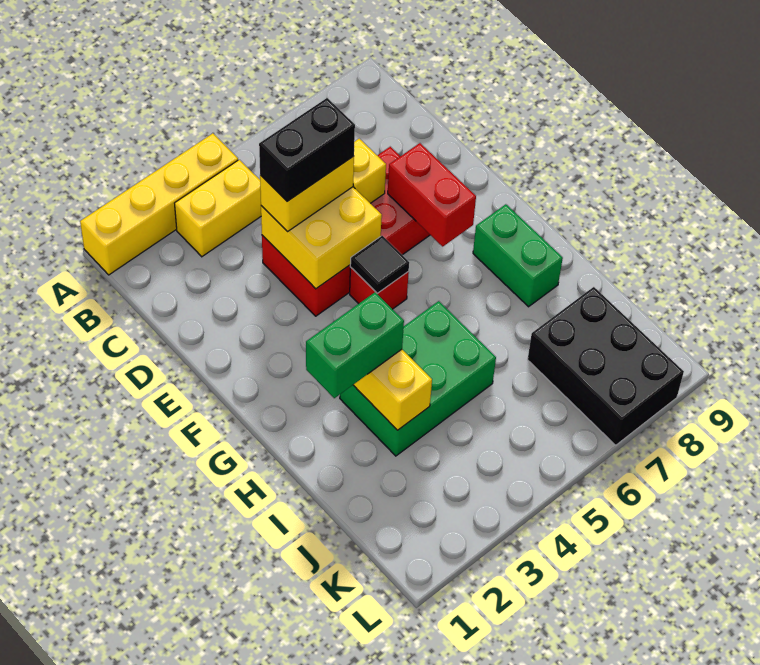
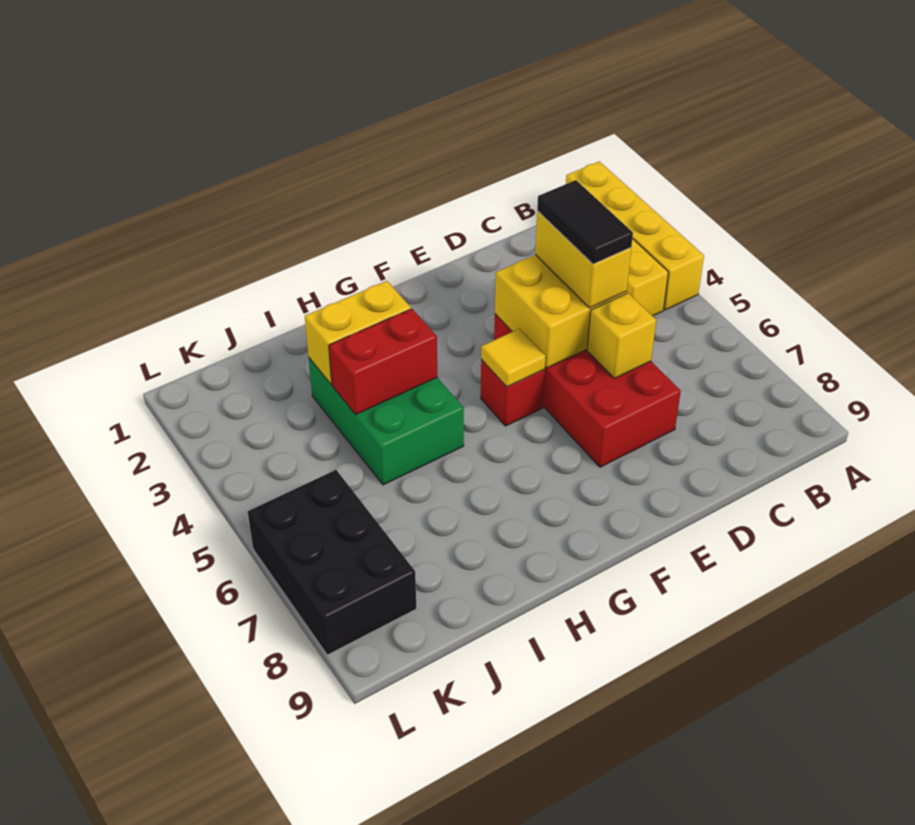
black 1x2 brick [259,98,355,201] -> black 1x2 tile [537,180,633,264]
red 1x2 brick [388,143,476,246] -> red 1x2 brick moved to [329,309,437,415]
black 1x1 tile [350,236,409,293] -> yellow 1x1 tile [481,329,546,387]
green 1x2 brick [473,204,563,307] -> none
green 1x2 brick [306,292,404,398] -> none
black 2x3 brick [528,287,684,445] -> black 2x3 brick turned to [248,470,416,655]

